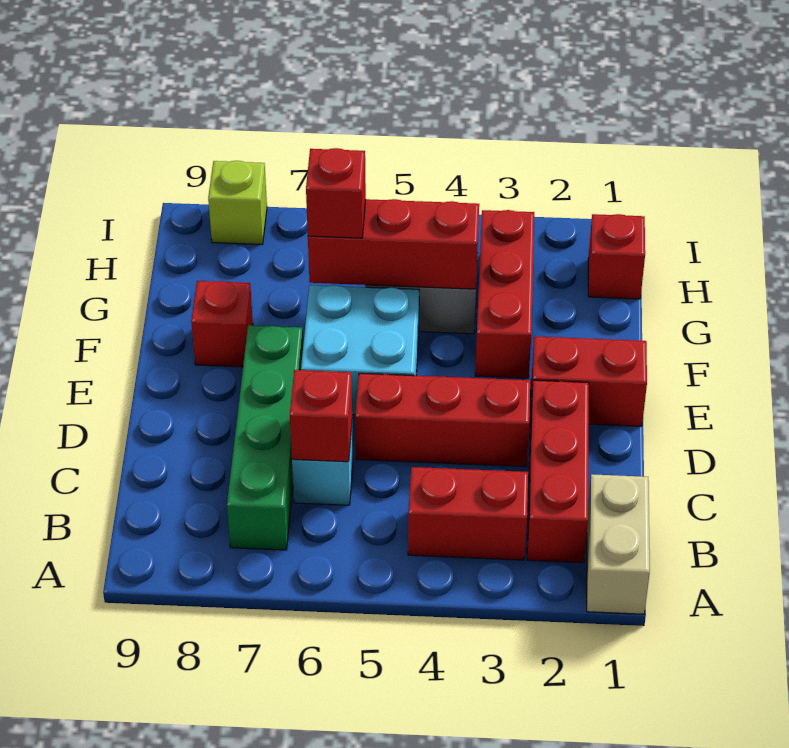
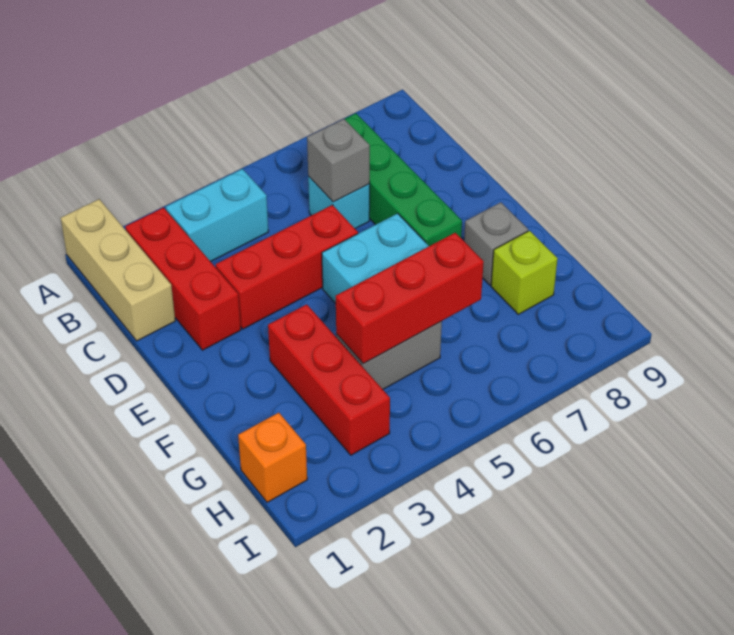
tan 1x2 brick [587,474,650,614] -> tan 1x3 brick [61,199,175,341]
red 1x2 brick [408,467,528,560] -> cyan 1x2 brick [166,169,268,262]
red 1x1 brick [290,370,352,462] -> grey 1x1 brick [307,119,370,202]
red 1x2 brick [530,337,647,426] -> none
red 1x1 brick [191,281,253,367] -> grey 1x1 brick [464,202,528,285]
red 1x1 brick [306,148,366,238] -> none
red 1x1 brick [588,214,645,299] -> orange 1x1 brick [238,413,307,502]
lime 1x1 brick [208,161,267,244] -> lime 1x1 brick moved to [491,231,558,314]

